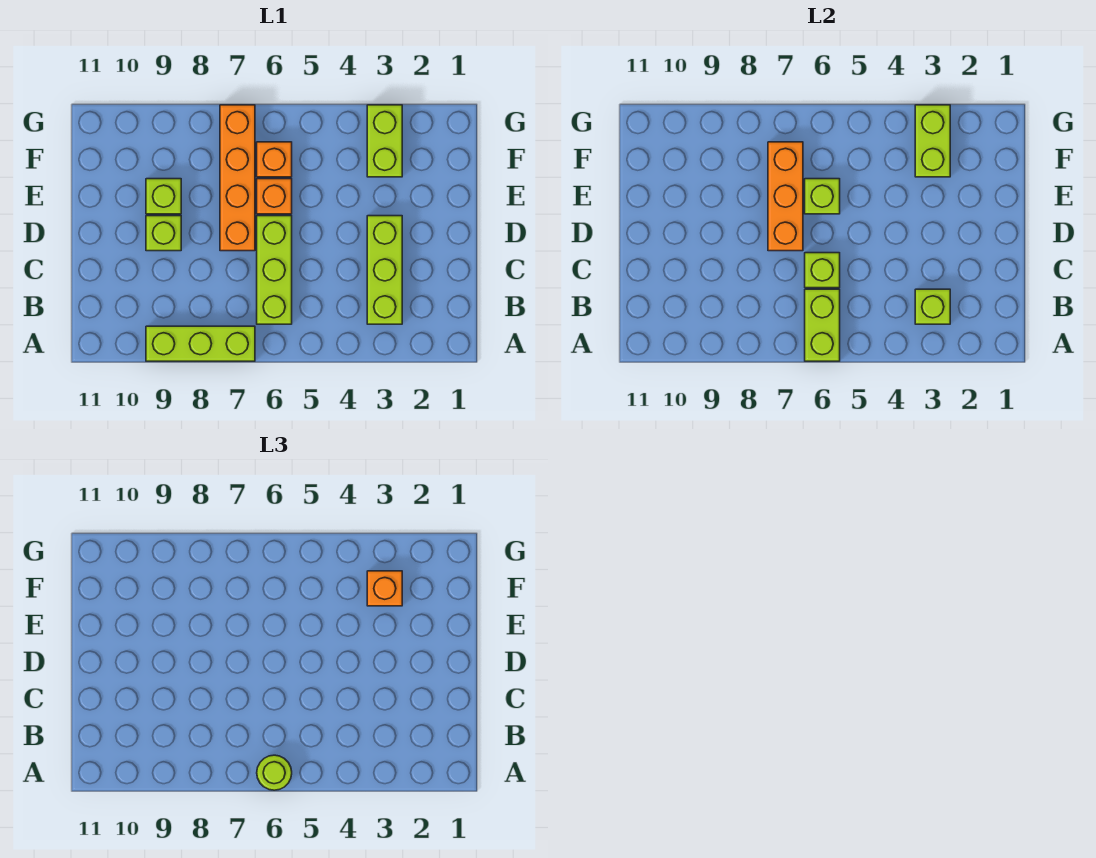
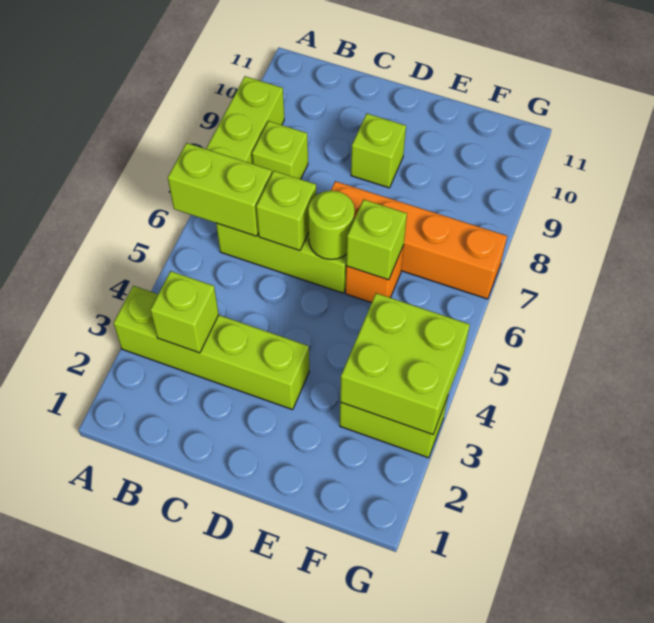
lime 1x1 round brick [257,755,292,790] -> lime 1x1 round brick moved to [308,191,355,260]
lime 1x3 brick [367,216,402,324] -> lime 1x4 brick [114,286,309,410]
orange 1x3 brick [768,142,803,251] -> none
lime 1x1 brick [146,179,181,214] -> lime 1x1 brick moved to [252,121,308,179]
lime 1x2 brick [915,105,950,177] -> lime 2x2 brick [340,293,470,434]
orange 1x1 brick [367,571,402,606] -> none
orange 1x1 brick [257,142,292,177] -> none

